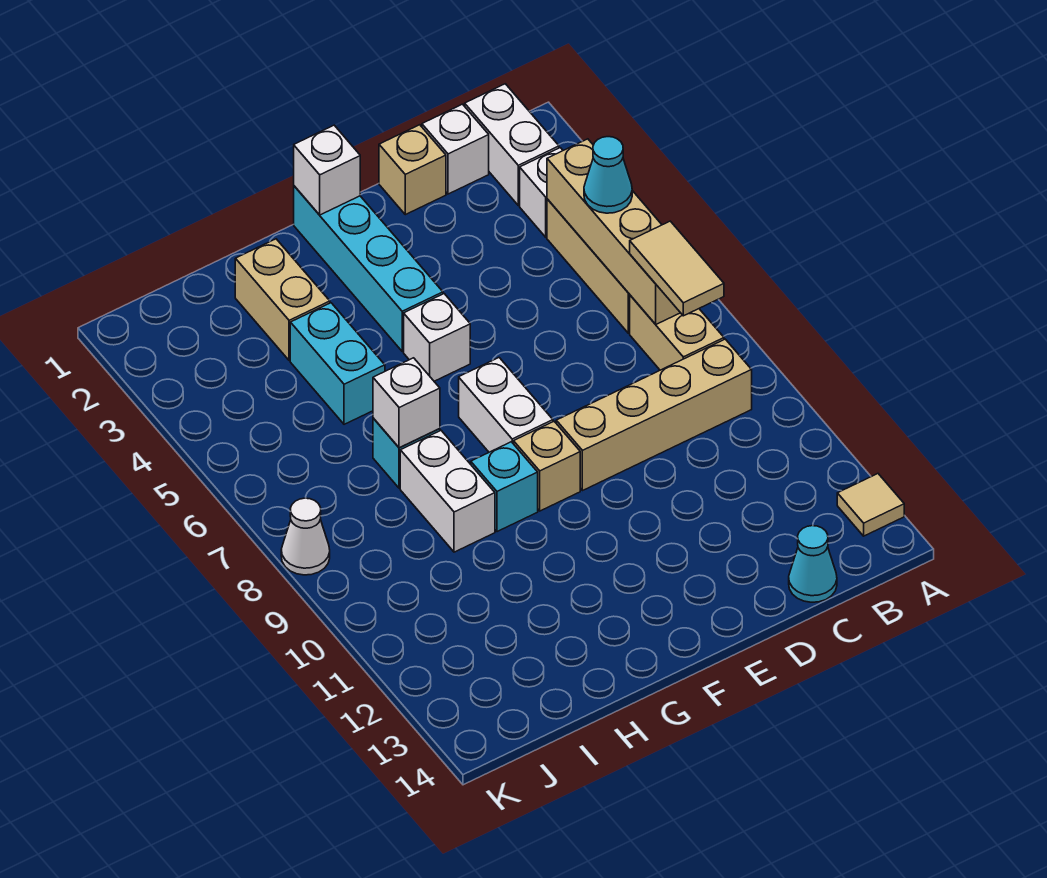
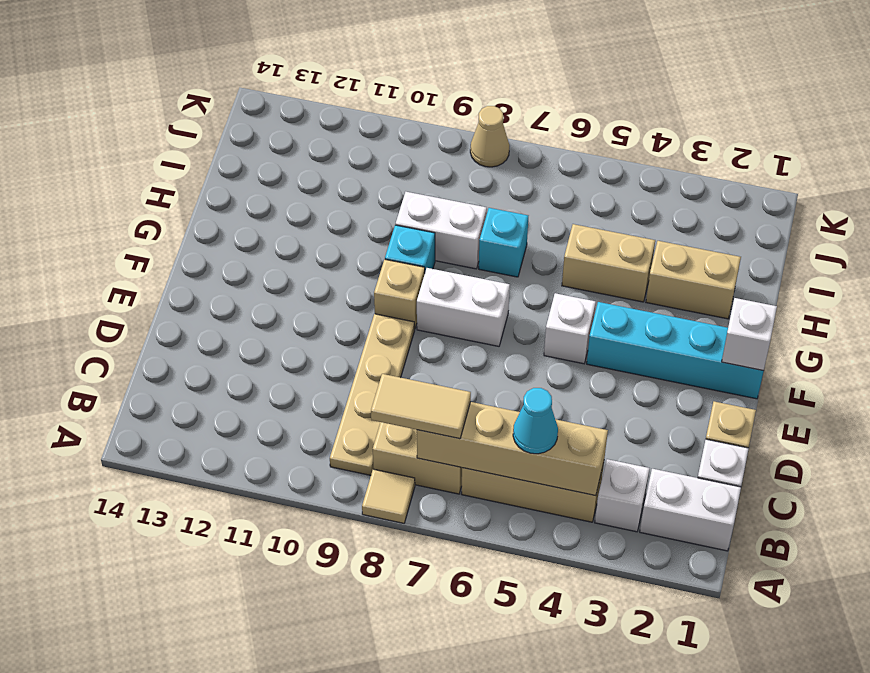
tan 1x1 tile [837,474,904,536] -> tan 1x1 tile moved to [362,469,415,523]
tan 1x4 brick [556,339,752,491] -> tan 1x4 plate [330,314,414,475]
cyan 1x1 cone [789,526,837,602] -> none
cyan 1x2 brick [290,303,385,424] -> tan 1x2 brick [562,224,655,302]
white 1x1 brick [373,358,440,448] -> none
white 1x1 cone [281,498,330,575] -> tan 1x1 cone [470,106,510,167]

